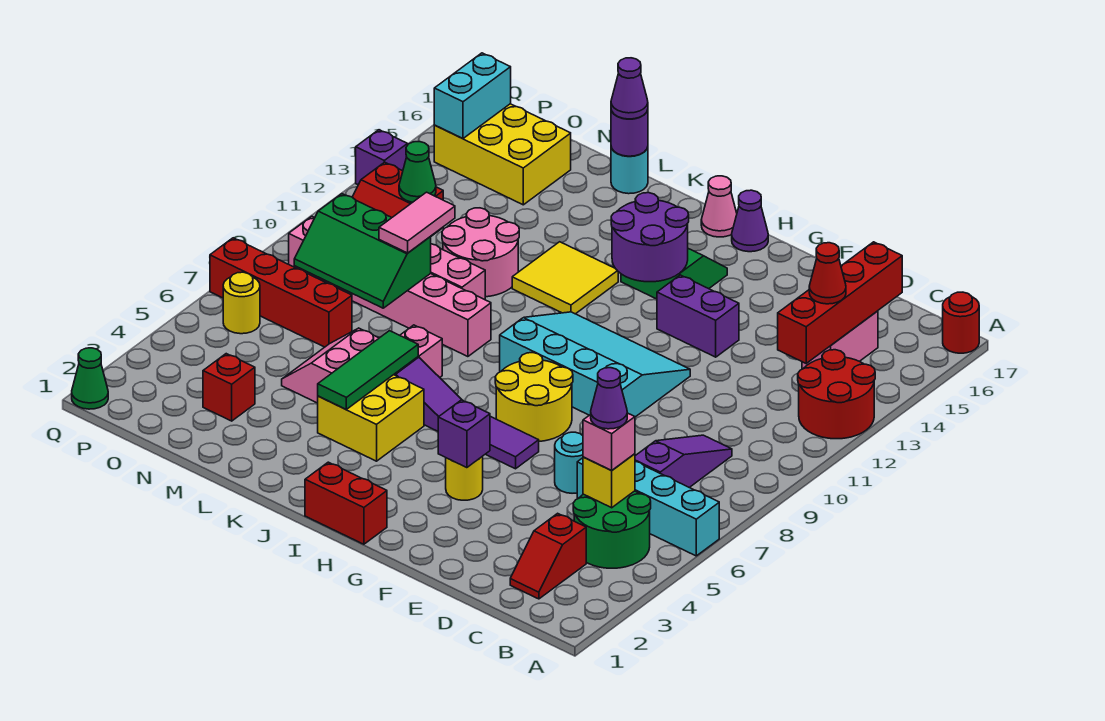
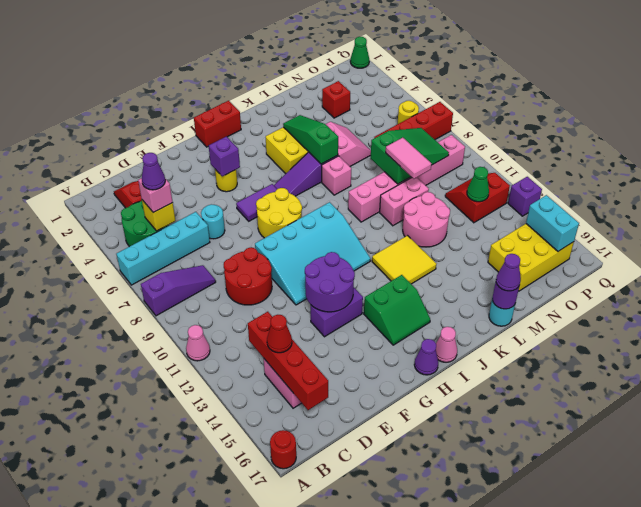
none -> pink 1x1 cone [186,325,210,361]
red 2x2 round brick [798,350,875,439] -> red 2x2 round brick moved to [224,248,272,305]
purple 1x3 slope [635,435,732,488] -> purple 1x3 slope turned to [141,265,216,316]
purple 2x2 round brick [611,193,689,282] -> purple 2x2 round brick moved to [305,252,355,312]
green 1x3 tile [318,331,418,409] -> green 1x3 slope [283,115,338,164]
green 2x3 slope [294,194,431,308] -> green 2x3 slope turned to [371,128,449,184]

